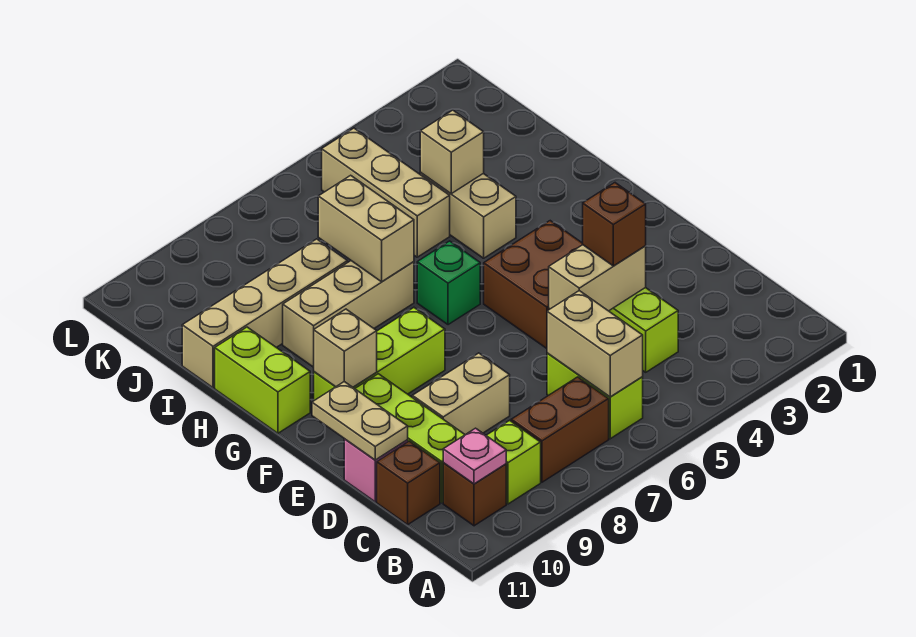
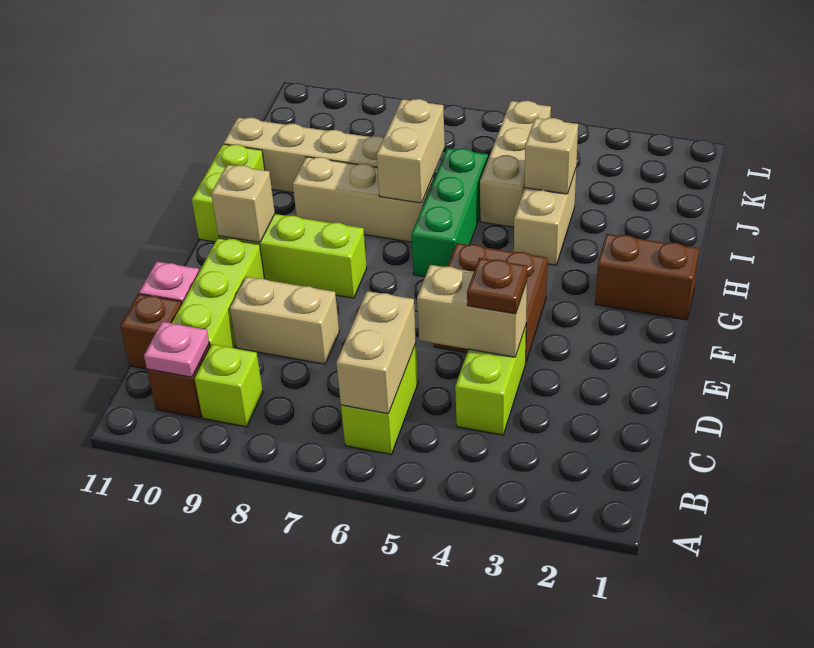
brown 1x2 brick [511,377,609,482] -> brown 1x2 brick moved to [595,234,699,320]
brown 1x1 brick [583,183,646,266] -> brown 1x1 plate [467,258,527,314]
tan 1x2 plate [312,382,408,460] -> none
green 1x1 brick [417,241,480,325] -> green 1x3 brick [411,148,488,277]

